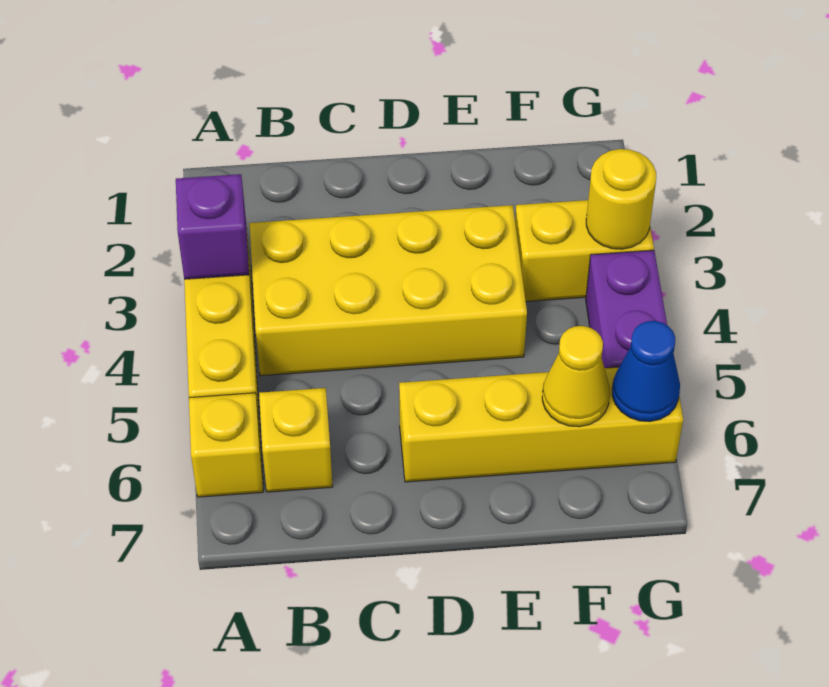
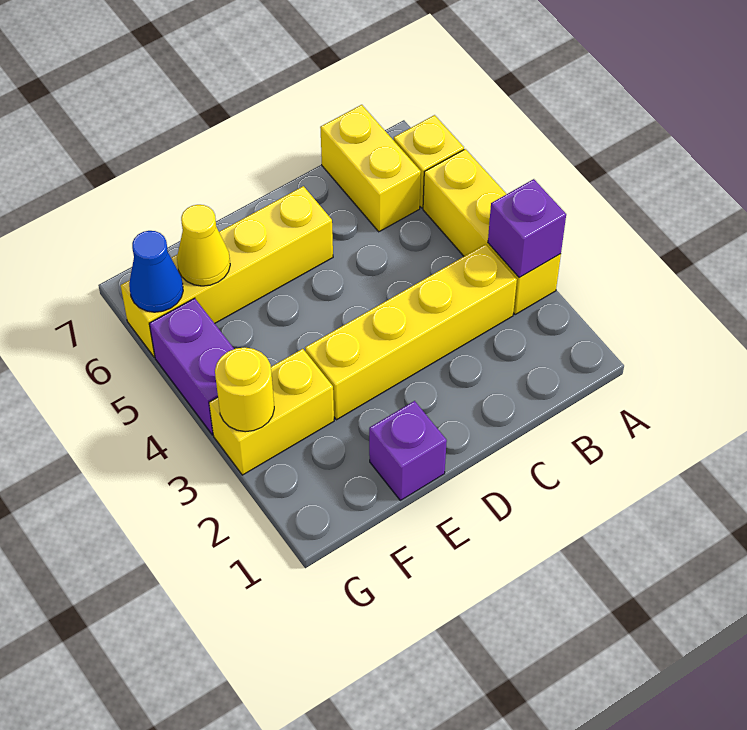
yellow 2x4 brick [249,205,527,376] -> yellow 1x4 brick [305,244,517,420]
yellow 1x1 brick [259,388,333,492] -> yellow 1x2 brick [320,105,421,232]
none -> purple 1x1 brick [369,401,447,500]

